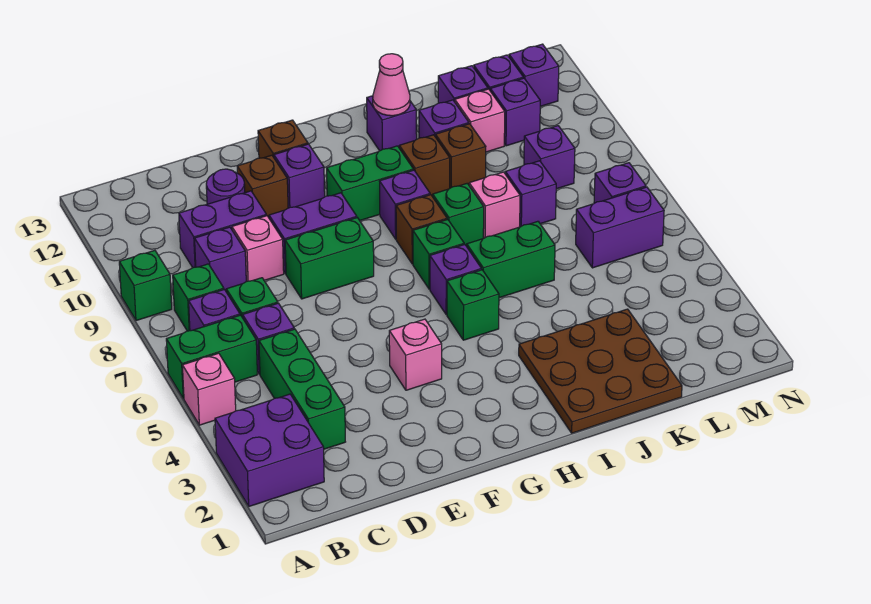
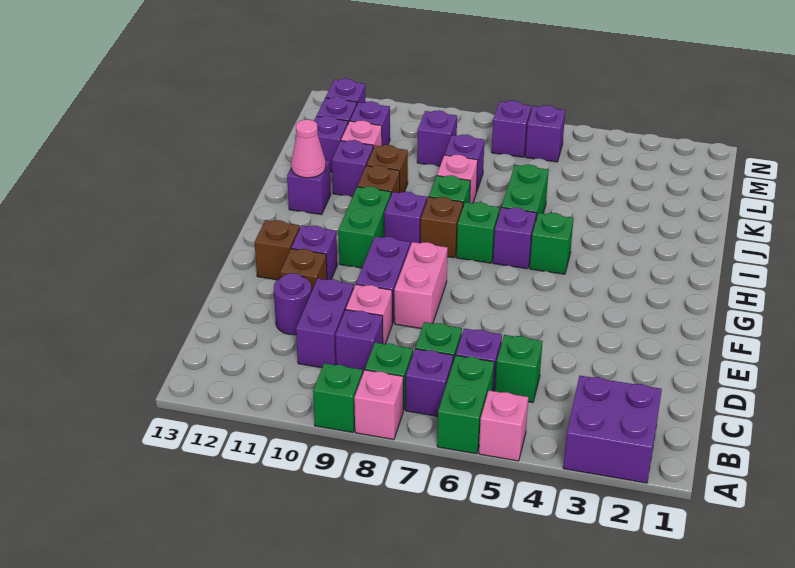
green 1x3 brick [259,329,345,449] -> green 1x1 brick [495,335,543,403]
green 1x2 brick [285,218,374,299] -> pink 1x2 brick [394,242,448,329]
pink 1x1 brick [389,319,442,390] -> pink 1x1 brick moved to [354,370,403,440]
brown 3x3 plate [519,309,682,433] -> none
purple 1x2 brick [576,187,664,268] -> purple 1x1 brick [525,105,565,162]

